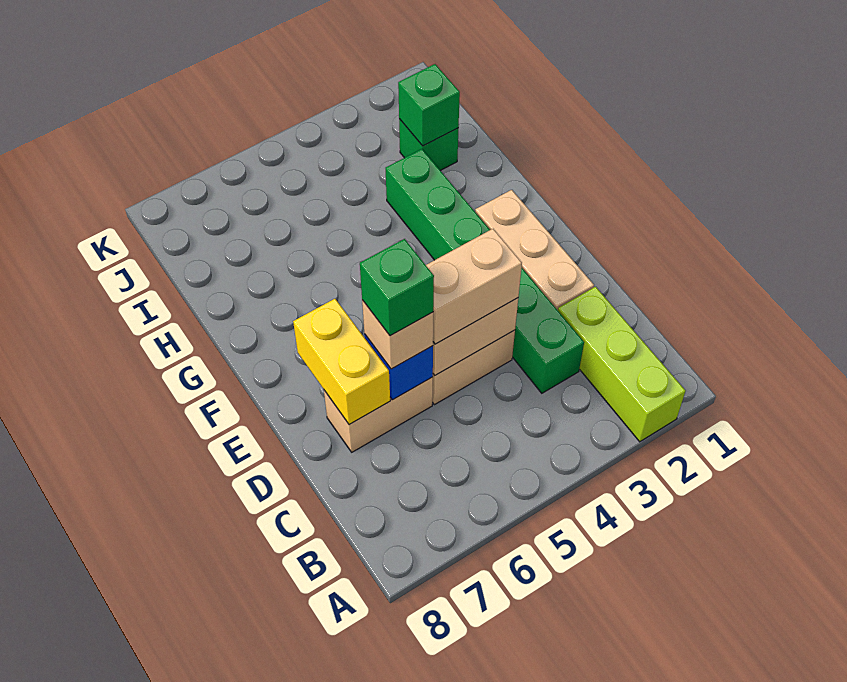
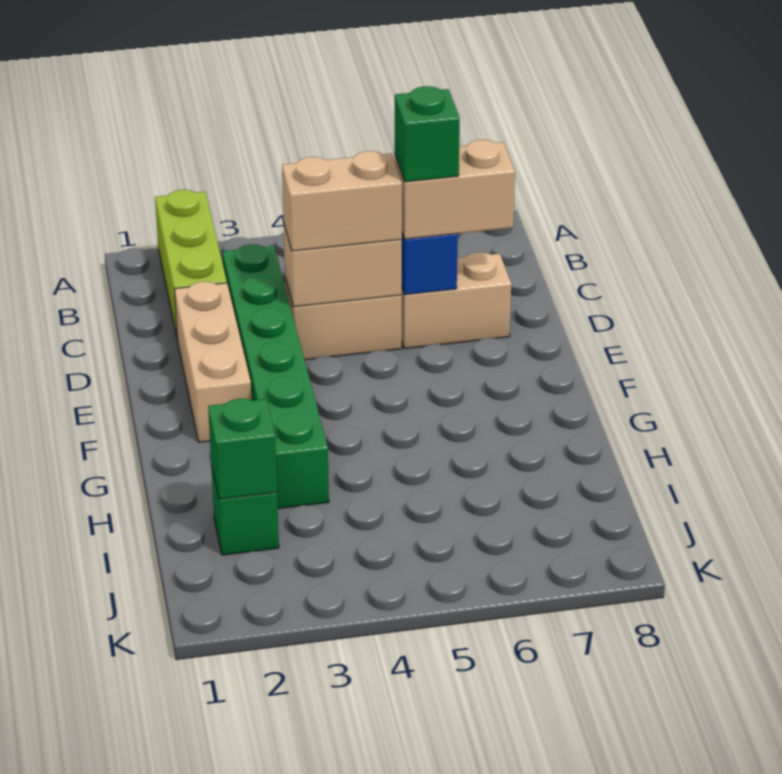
tan 1x1 brick [362,300,433,369] -> tan 1x2 brick [395,140,515,239]
yellow 1x2 brick [293,299,390,425] -> none

